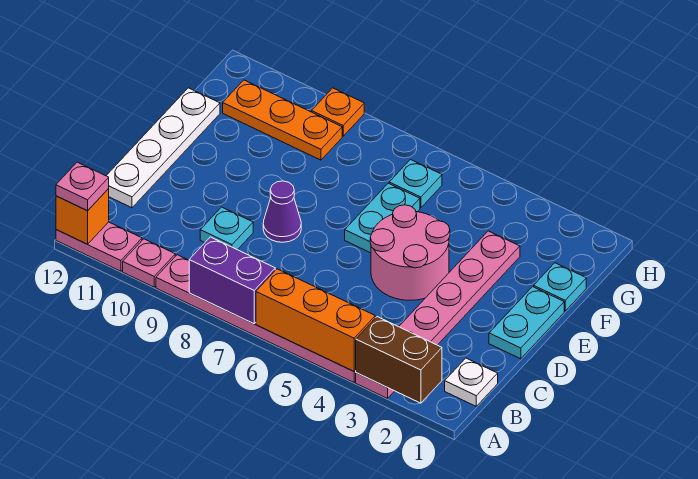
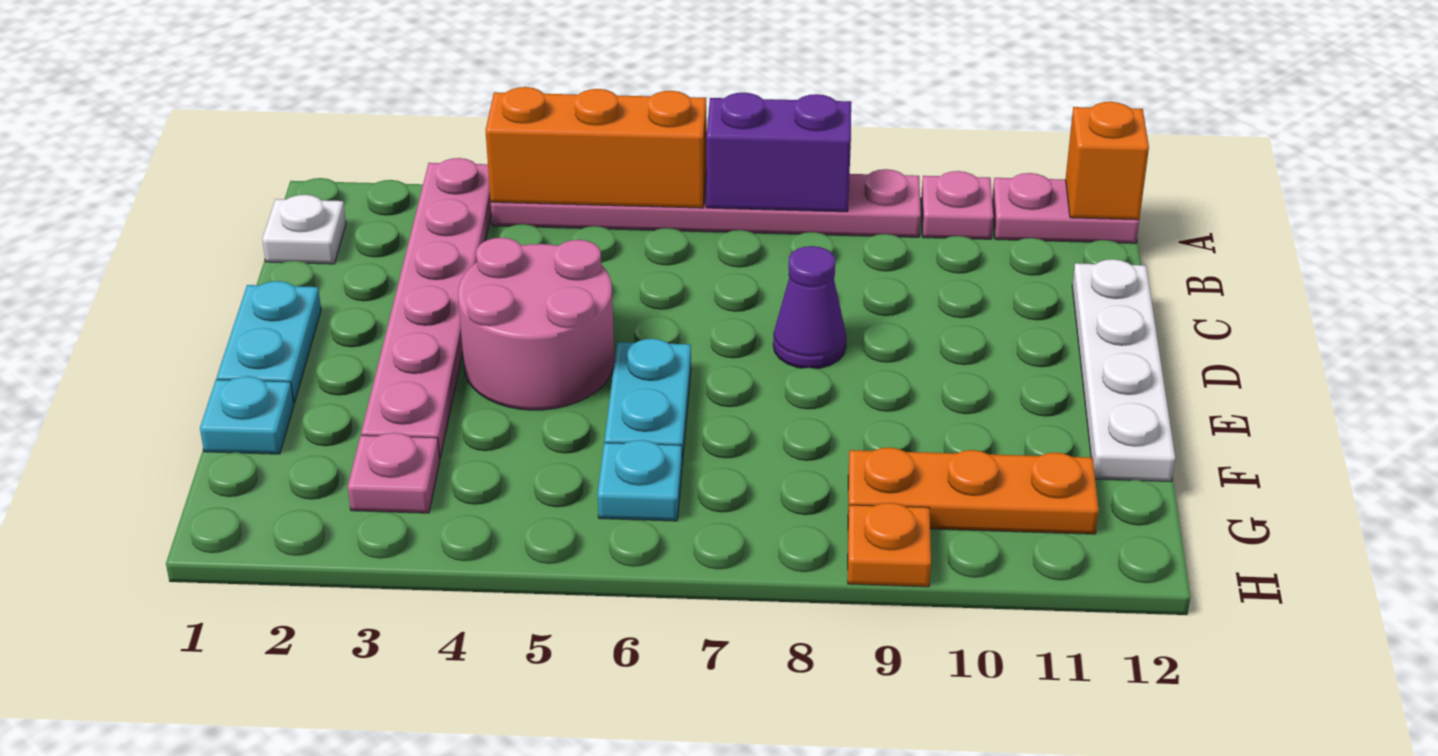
brown 1x2 brick [355,317,442,403] -> none
pink 1x1 plate [56,162,109,211] -> pink 1x1 plate moved to [348,432,440,513]
cyan 1x1 plate [200,207,253,250] -> none

